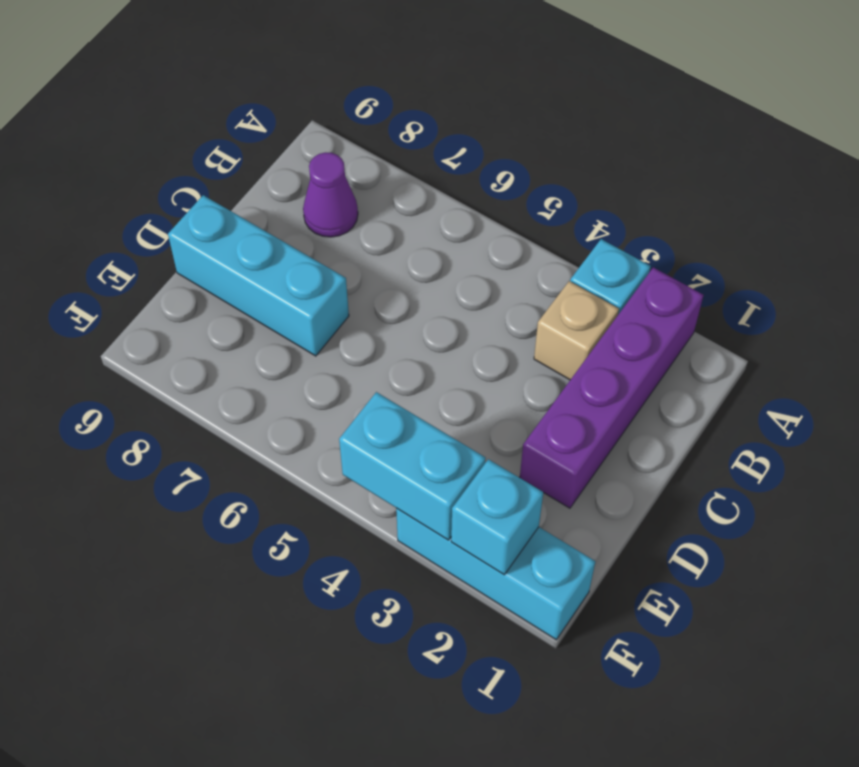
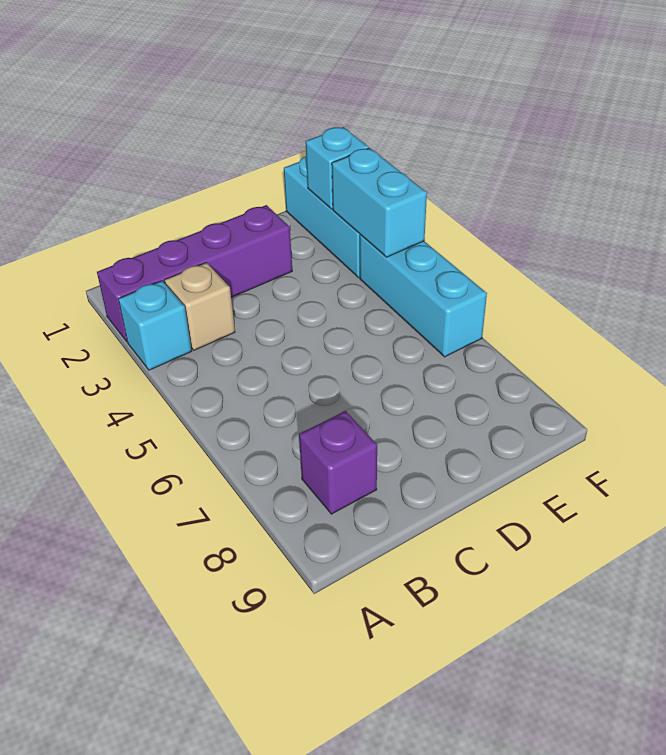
purple 1x1 cone [303,152,358,237] -> purple 1x1 brick [299,411,377,514]
cyan 1x3 brick [168,195,349,356] -> cyan 1x3 brick moved to [360,235,487,357]

